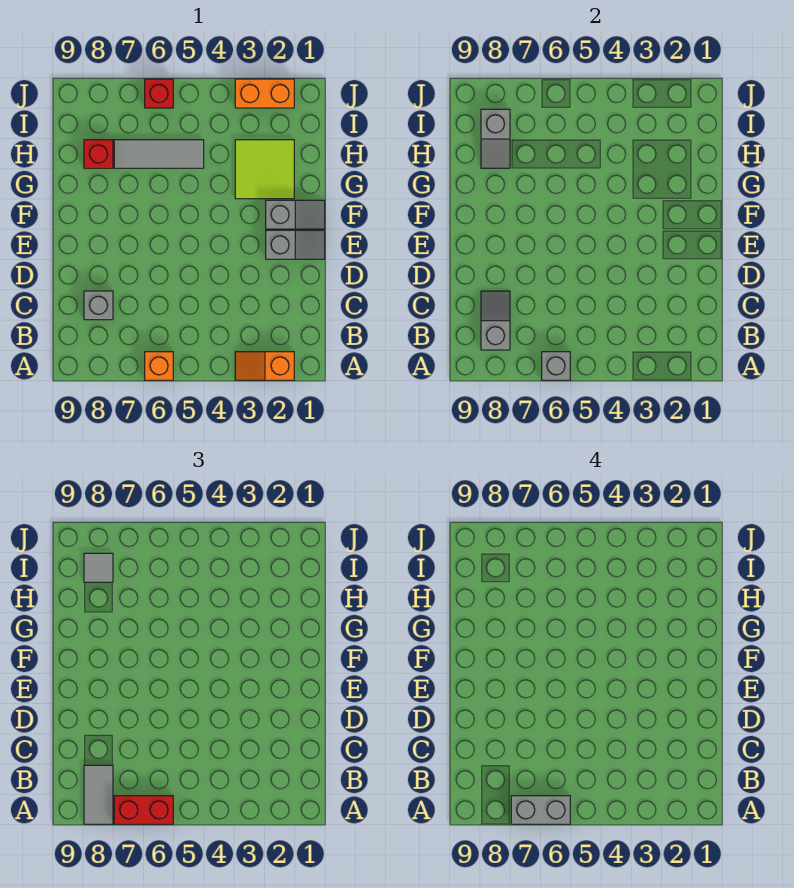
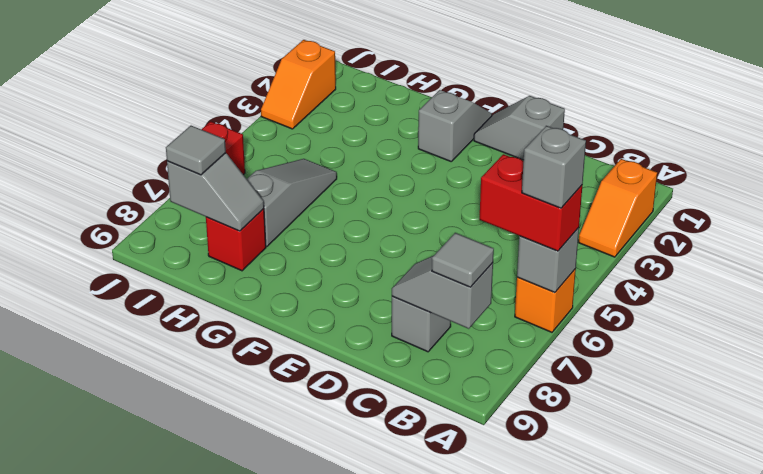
red 1x2 brick [114,796,173,824] -> red 1x2 brick turned to [479,154,582,251]
grey 1x2 brick [511,796,570,824] -> grey 1x1 brick [522,126,586,208]
grey 1x2 tile [84,765,113,824] -> grey 1x1 tile [432,233,494,287]
grey 1x2 slope [266,230,325,259] -> grey 1x2 slope turned to [474,96,565,160]
lime 2x2 tile [235,140,294,199] -> none
grey 1x3 tile [114,140,204,168] -> grey 1x3 slope [247,159,337,247]
orange 1x2 brick [235,79,294,108] -> orange 1x2 slope [261,40,336,129]

